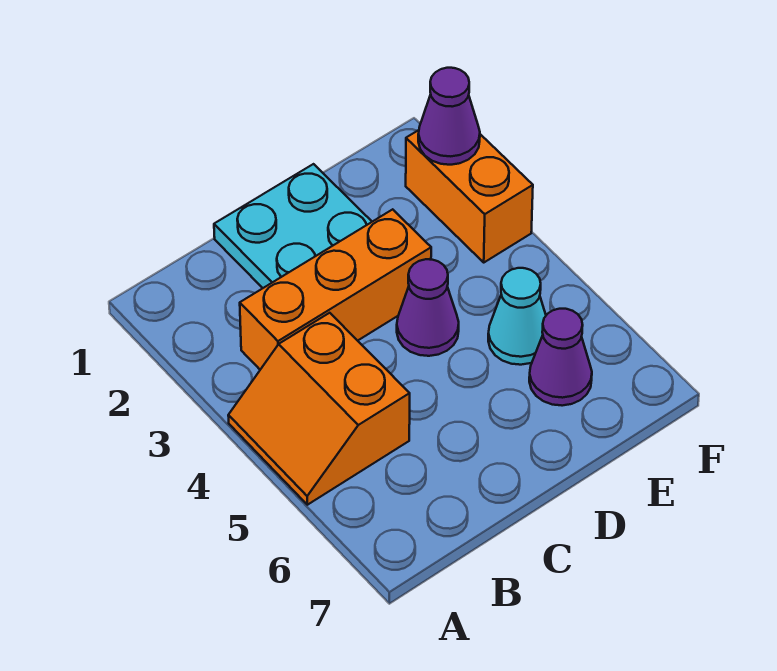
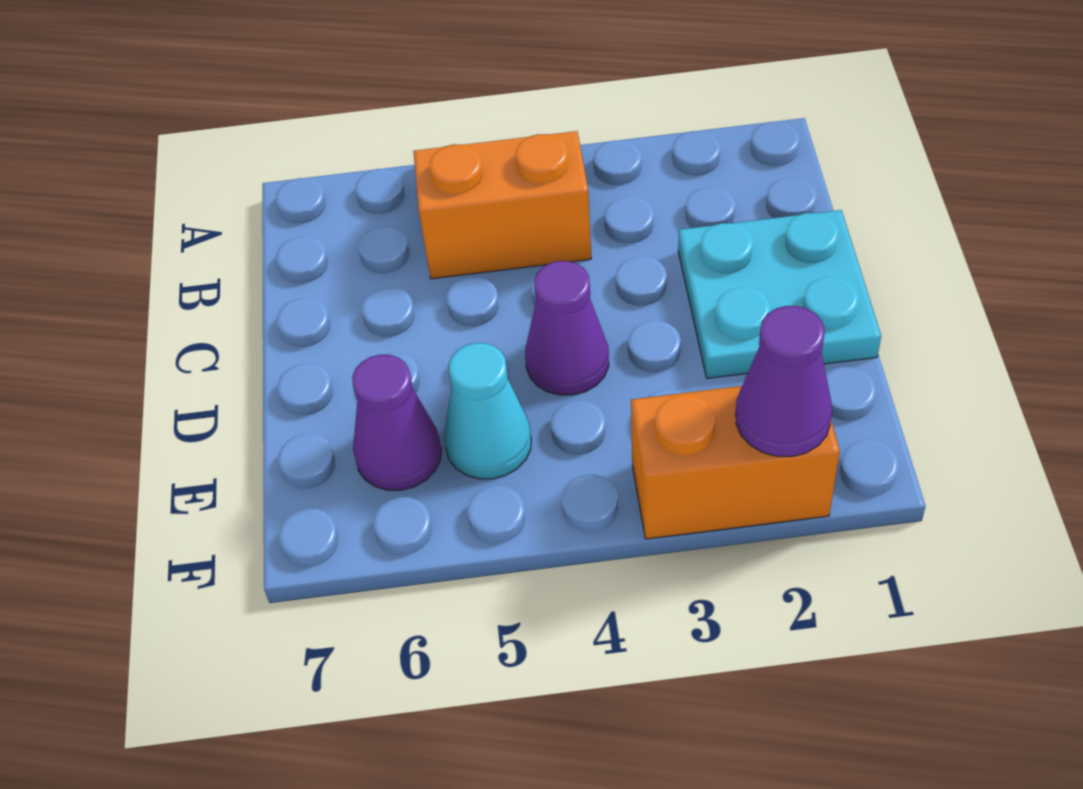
orange 1x3 brick [240,209,431,370] -> none

